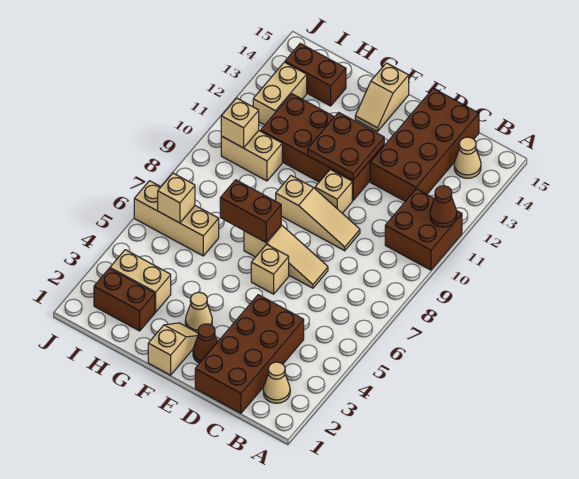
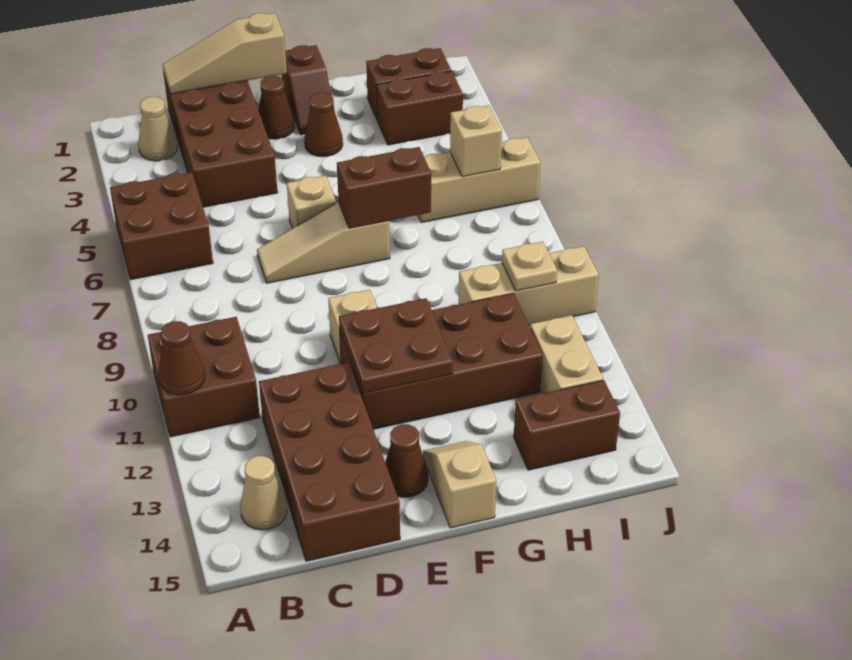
none -> brown 2x2 brick [110,172,213,280]
tan 1x3 slope [276,176,360,251] -> tan 1x3 slope moved to [162,13,287,94]
none -> brown 1x1 cone [385,424,428,497]
tan 1x2 slope [148,323,198,375] -> brown 1x2 slope [282,45,335,135]
tan 1x1 cone [185,292,212,333] -> brown 1x1 cone [304,93,343,157]
tan 1x2 brick [110,250,171,312] -> brown 1x2 brick [377,71,463,145]
tan 1x2 brick [221,131,282,181] -> tan 1x3 brick [459,246,599,326]
tan 1x1 brick [221,98,259,148] -> tan 1x1 plate [502,242,557,291]

